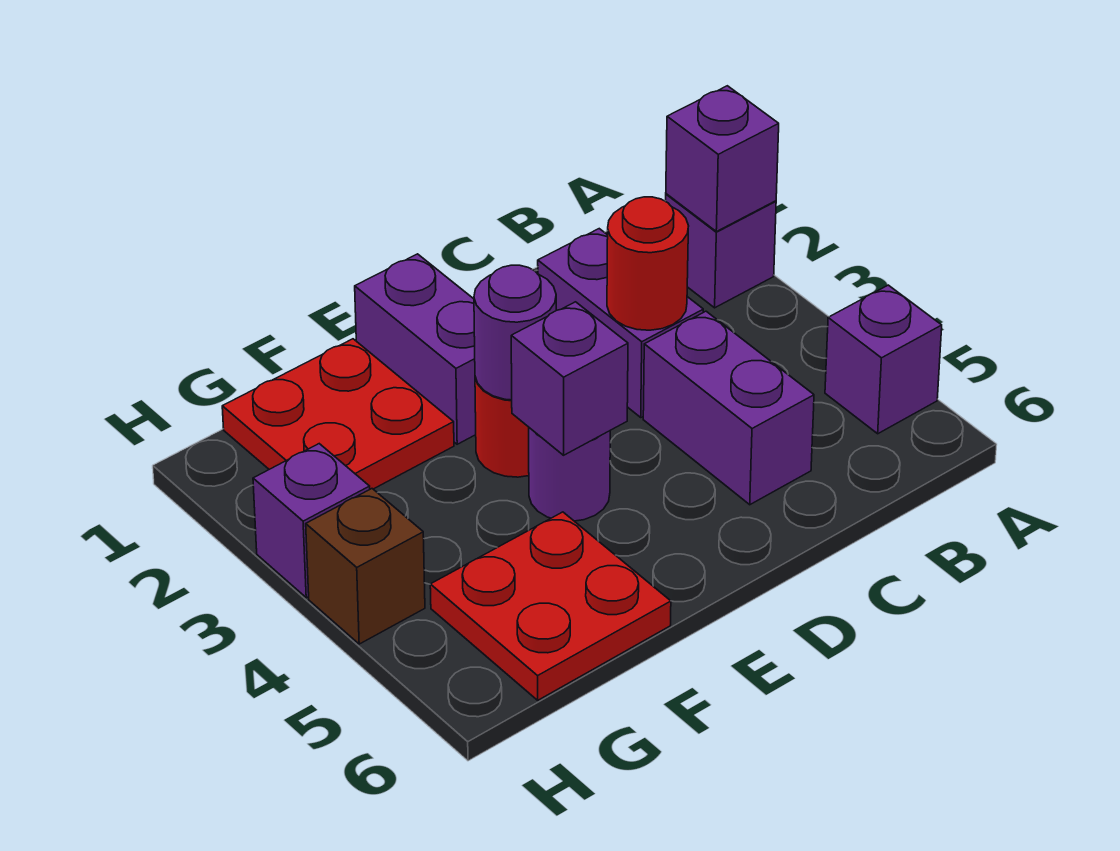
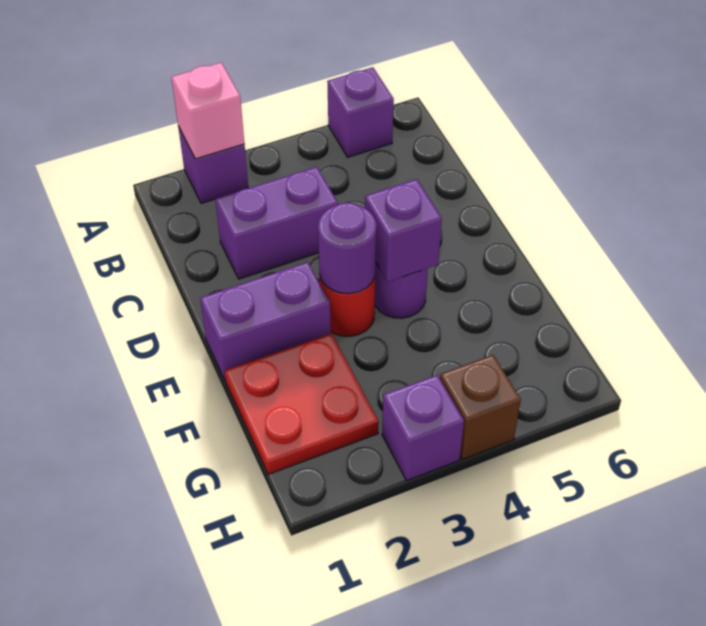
purple 1x1 brick [666,86,779,232] -> pink 1x1 brick [171,63,244,159]
red 1x1 round brick [607,197,688,330] -> none
purple 1x2 brick [643,311,814,505] -> none
red 2x2 plate [430,512,671,700] -> none

